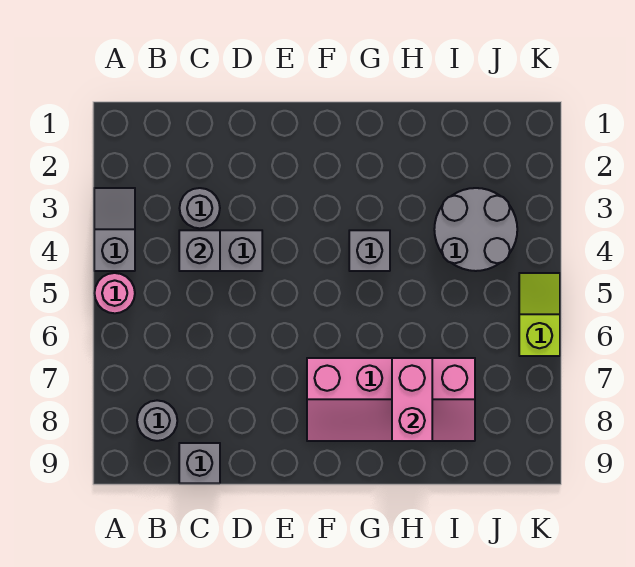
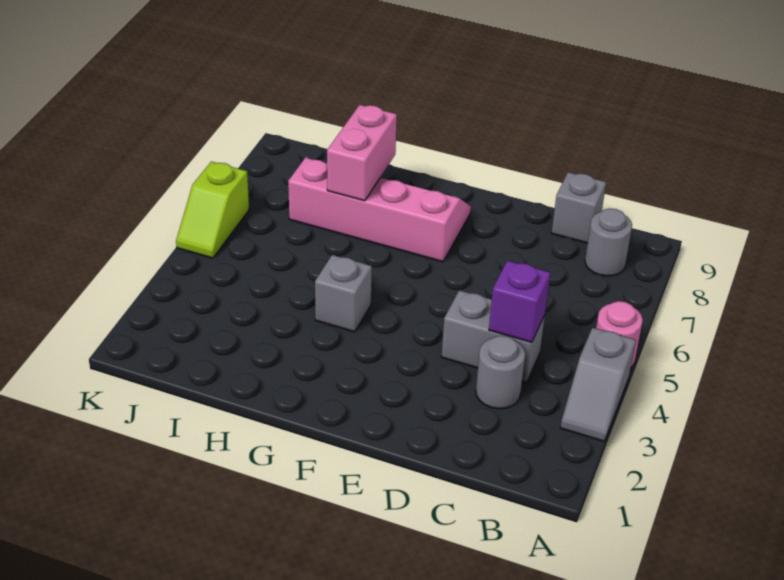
grey 1x1 brick [179,230,220,271] -> purple 1x1 brick [489,261,550,342]
grey 2x2 round brick [434,188,517,271] -> none

